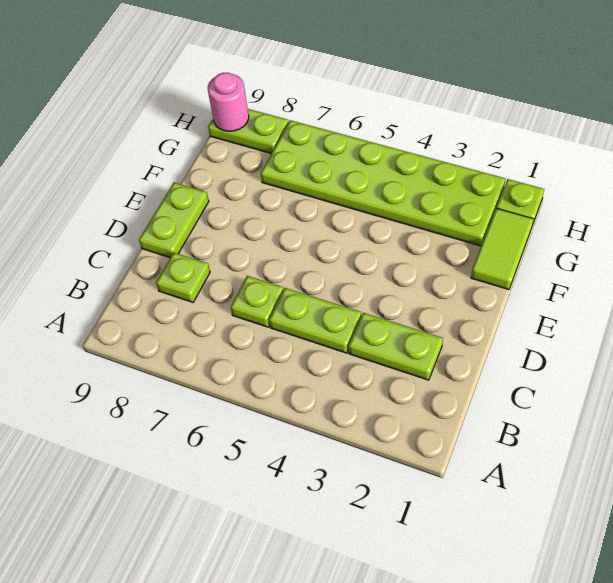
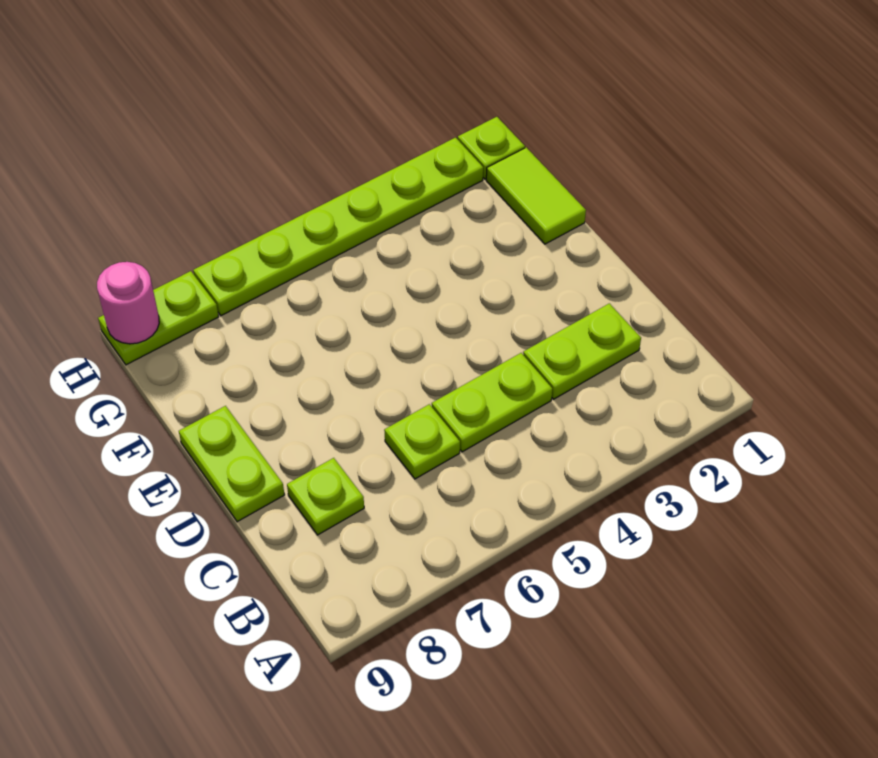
lime 2x6 plate [261,120,505,246] -> lime 1x6 plate [193,138,483,316]

